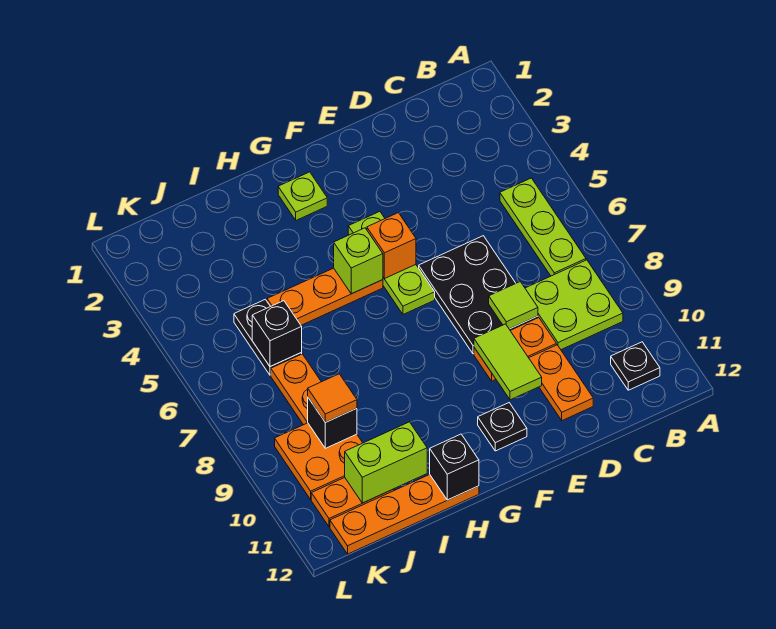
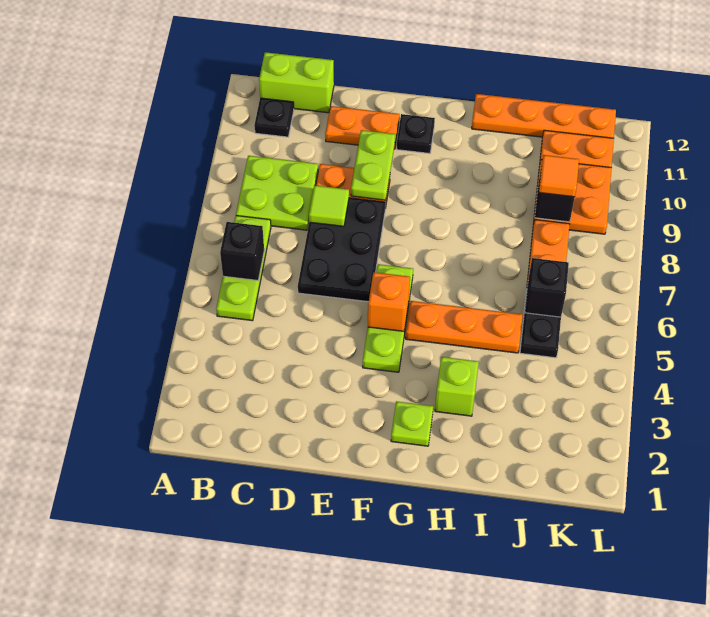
orange 1x2 plate [529,345,593,421] -> orange 1x2 plate turned to [325,106,399,149]
lime 1x2 tile [474,324,542,400] -> lime 1x2 plate [351,130,395,200]
lime 1x1 brick [334,228,383,294] -> lime 1x1 brick moved to [435,357,479,416]
black 1x1 brick [430,434,479,500] -> black 1x1 brick moved to [220,222,264,280]
lime 1x2 brick [345,422,427,503] -> lime 1x2 brick moved to [259,52,334,113]

